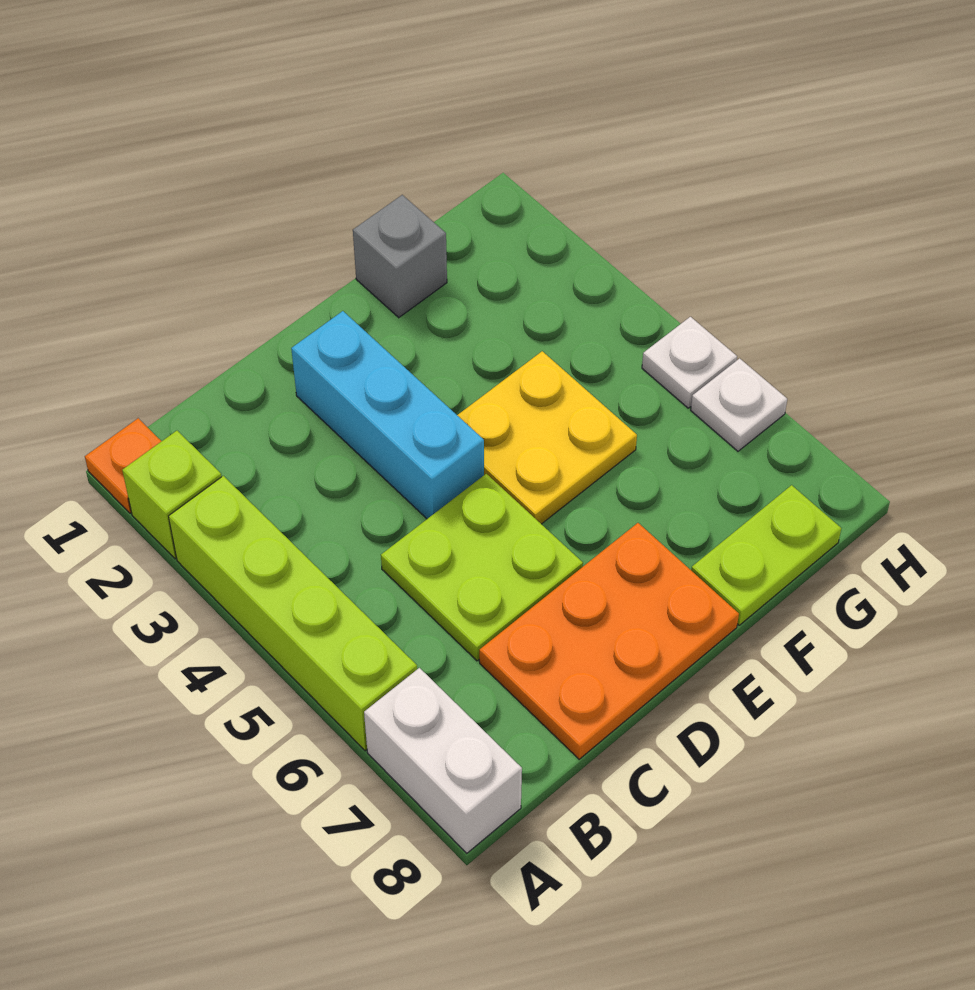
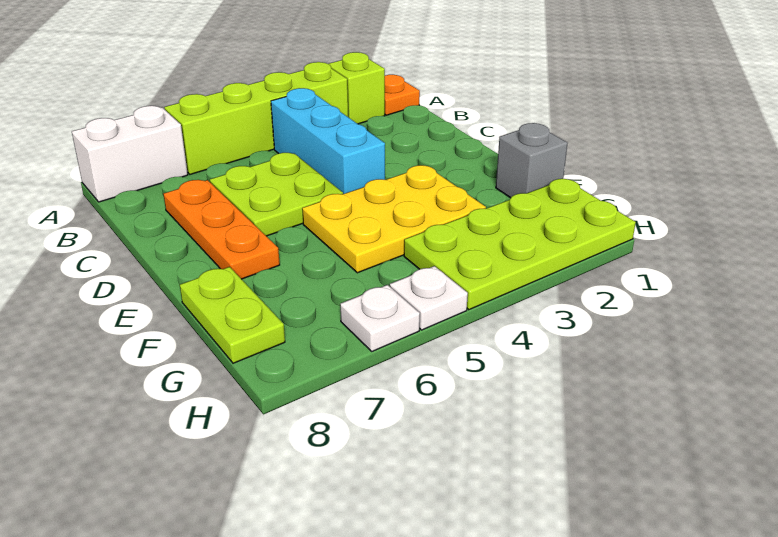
orange 2x3 plate [479,523,739,759] -> orange 1x3 plate [163,180,280,279]
cyan 1x3 brick [291,311,484,519] -> cyan 1x3 brick turned to [271,88,385,194]
yellow 2x2 plate [457,351,637,524] -> yellow 2x3 plate [302,165,486,273]
none -> lime 2x4 plate [404,179,636,310]

